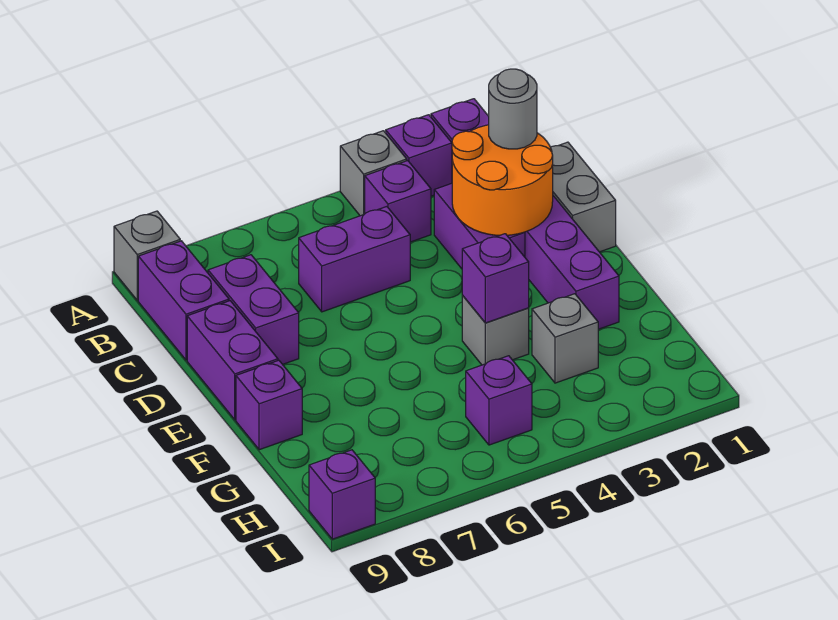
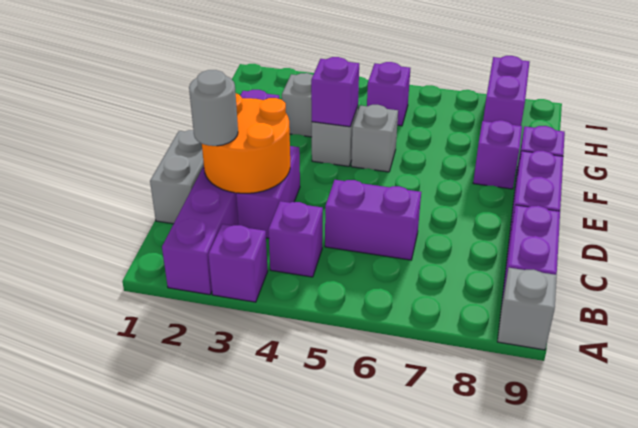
grey 1x1 brick [340,131,407,216] -> grey 1x1 brick moved to [351,105,398,172]
purple 1x2 brick [208,255,299,364] -> purple 1x2 brick moved to [483,56,530,126]
purple 1x1 brick [309,450,375,539] -> purple 1x1 brick moved to [473,120,522,189]

